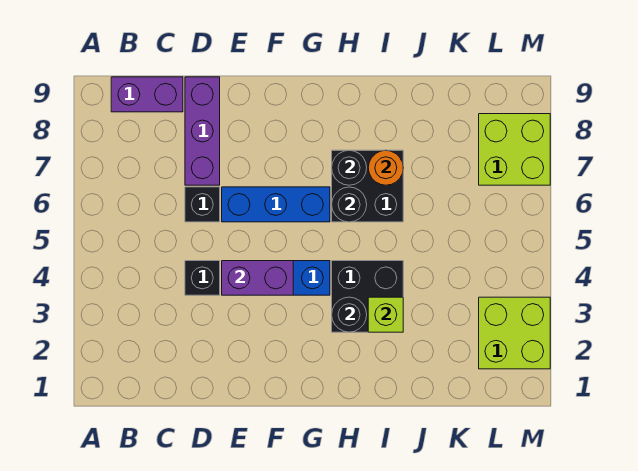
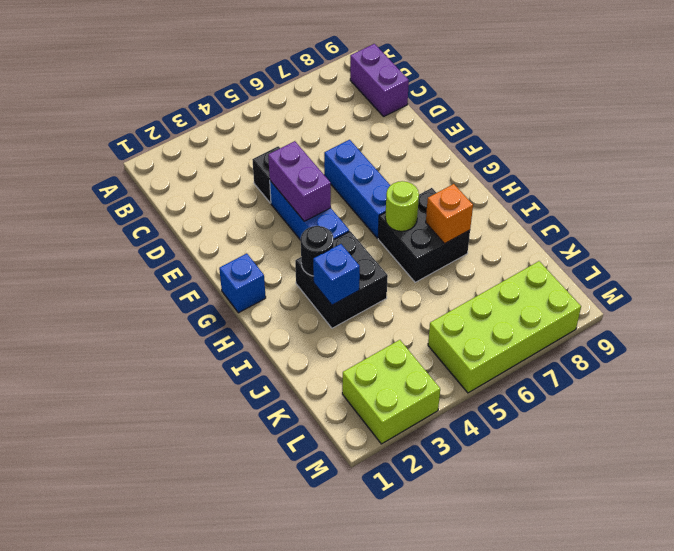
black 1x1 brick [185,187,220,222] -> none
purple 1x3 brick [185,77,220,185] -> none
none -> blue 1x1 brick [219,253,266,313]
black 1x1 round brick [332,187,367,222] -> lime 1x1 round brick [385,181,419,231]
black 1x1 round brick [332,150,367,185] -> none
lime 1x1 brick [368,297,403,332] -> blue 1x1 brick [313,244,360,305]
orange 1x1 round brick [368,150,403,185] -> orange 1x1 brick [426,184,473,244]
lime 2x2 brick [479,114,550,185] -> lime 2x4 brick [428,261,581,393]

